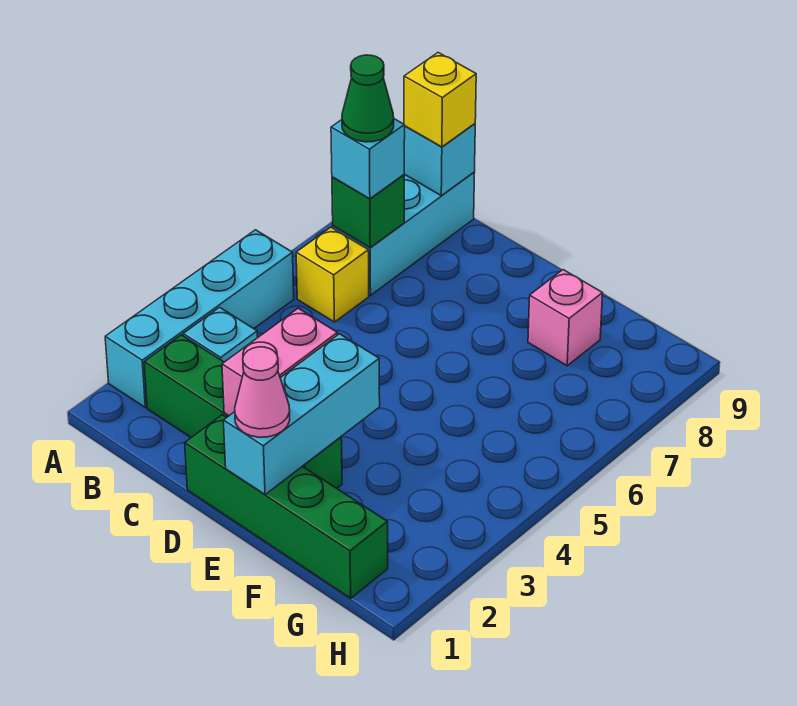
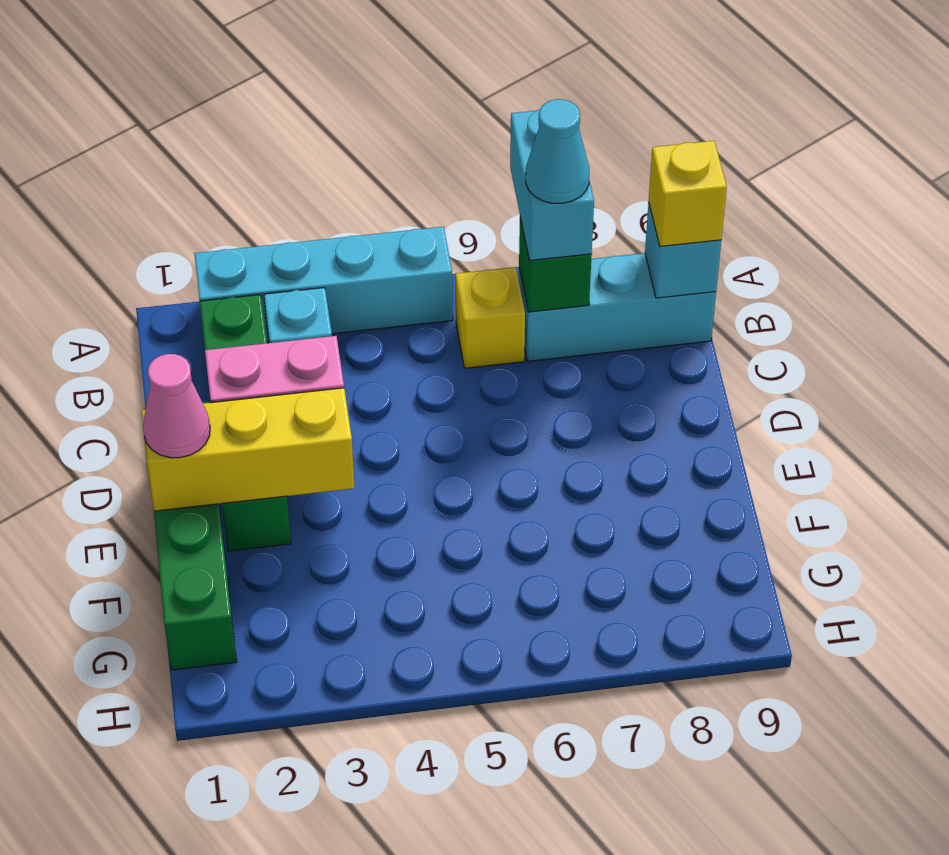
cyan 1x1 brick [331,119,405,199] -> cyan 1x2 brick [510,110,594,261]
green 1x1 cone [342,55,394,142] -> cyan 1x1 cone [526,99,589,203]
cyan 1x3 brick [223,334,380,495] -> yellow 1x3 brick [142,388,355,511]
pink 1x1 brick [528,270,603,366] -> none

